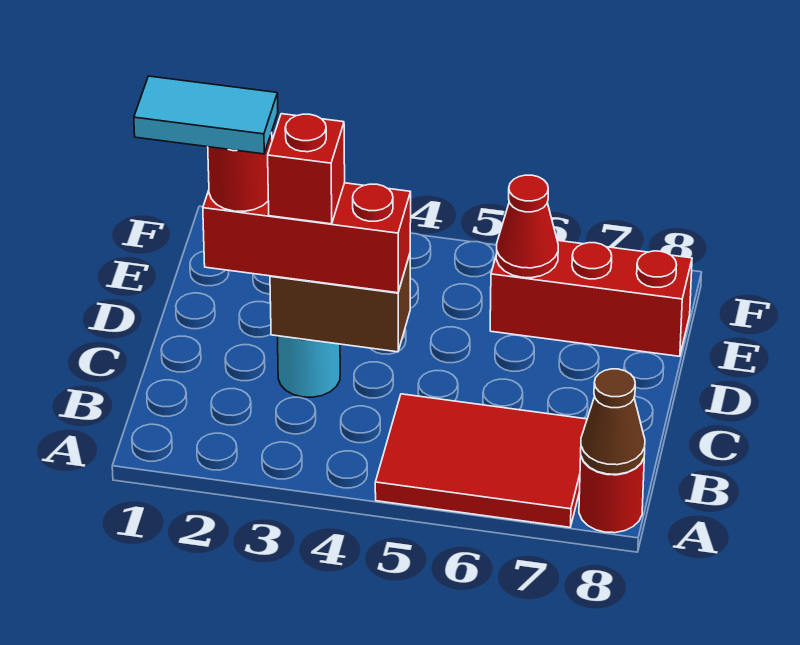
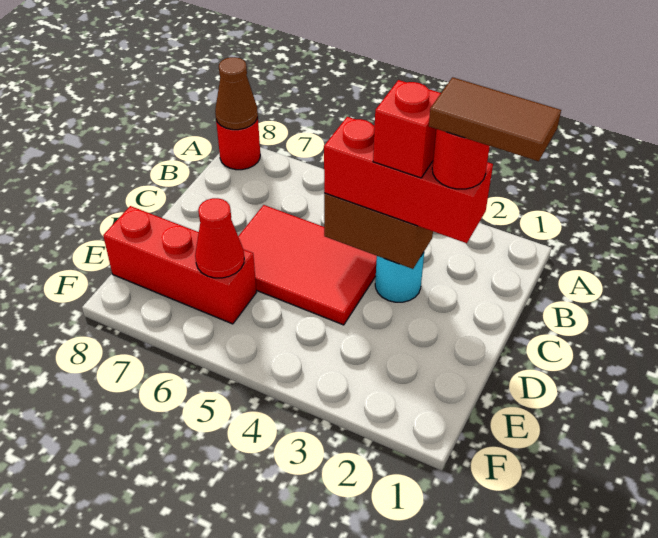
red 2x3 tile [375,394,587,527] -> red 2x3 tile moved to [238,205,377,325]
cyan 1x2 tile [134,76,278,154] -> brown 1x2 tile [429,77,561,161]

